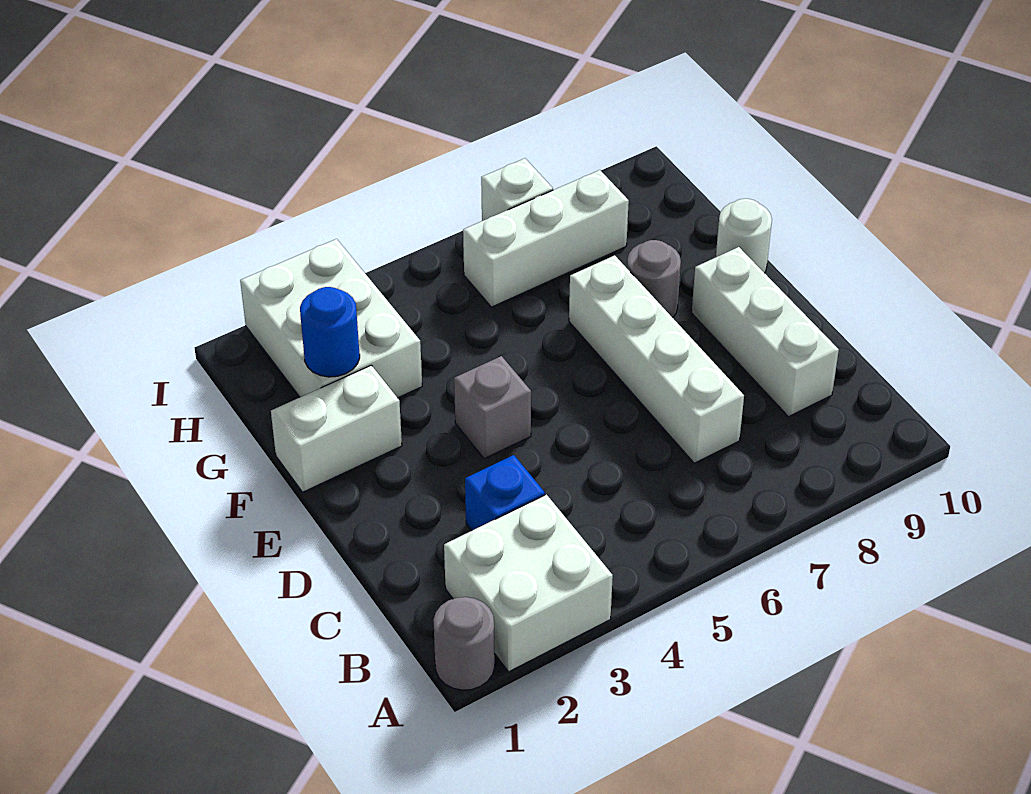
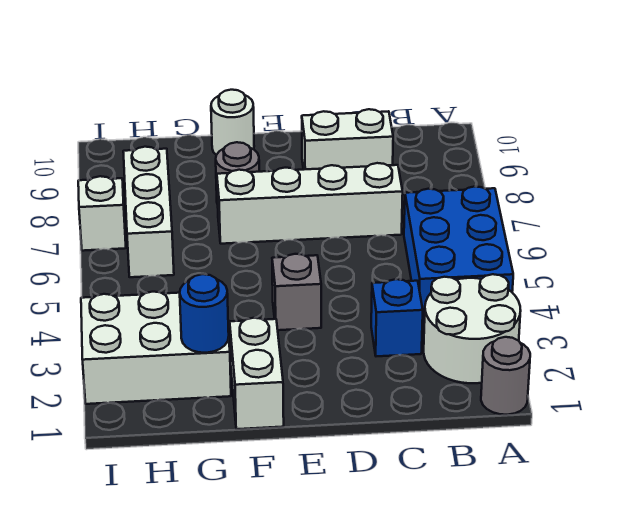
white 2x2 brick [444,495,613,672] -> white 2x2 round brick [424,274,521,383]
none -> blue 2x3 brick [404,187,513,323]
white 1x3 brick [692,247,839,417] -> white 1x2 brick [302,109,393,170]

